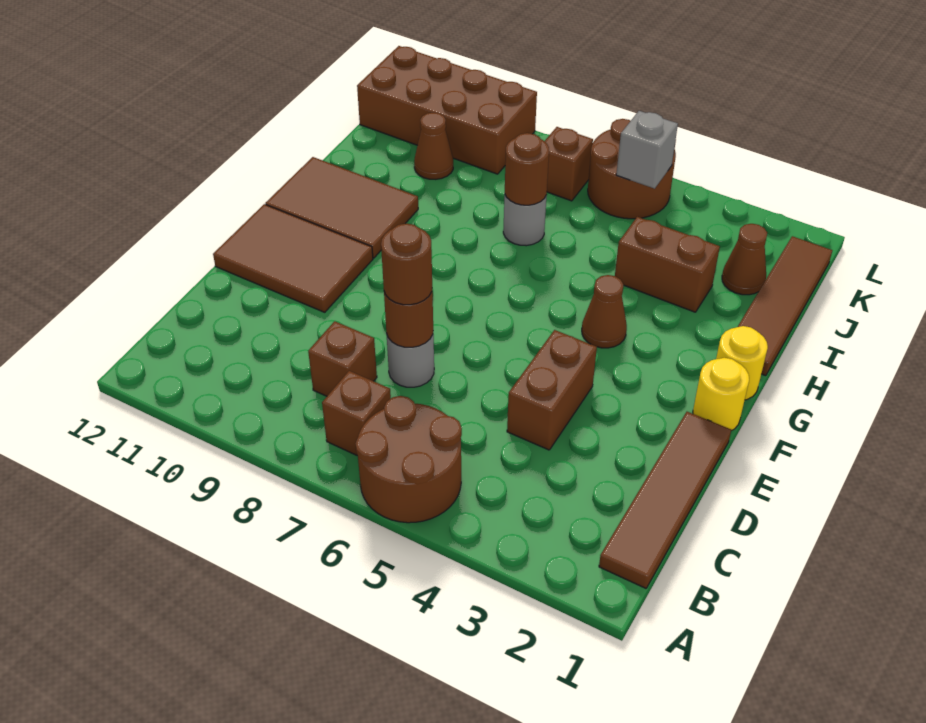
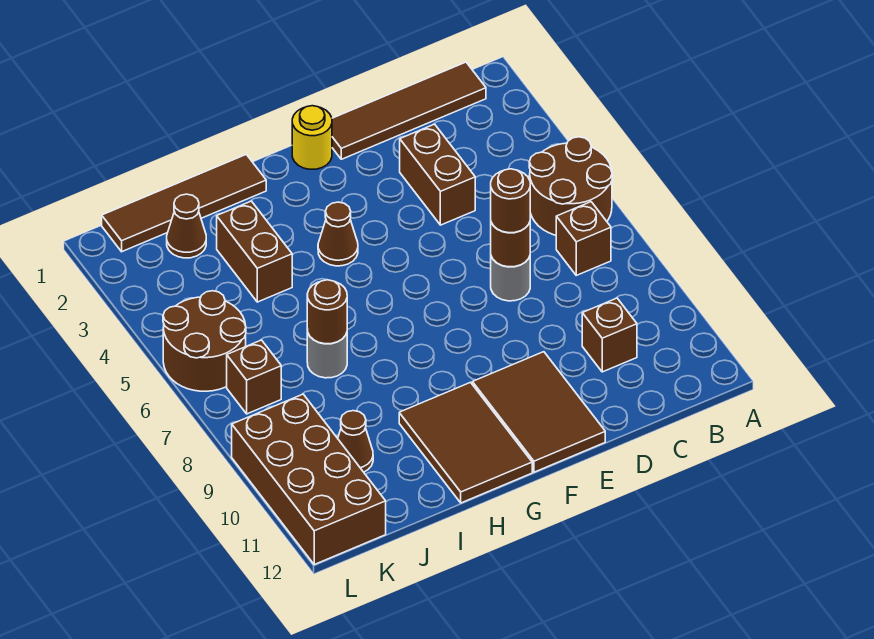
brown 1x1 brick [308,321,377,396] -> brown 1x1 brick moved to [582,298,637,372]
brown 1x2 brick [507,330,597,450] -> brown 1x2 brick turned to [400,124,475,225]
yellow 1x1 round brick [716,326,768,400] -> none
grey 1x1 brick [616,111,678,189] -> none

